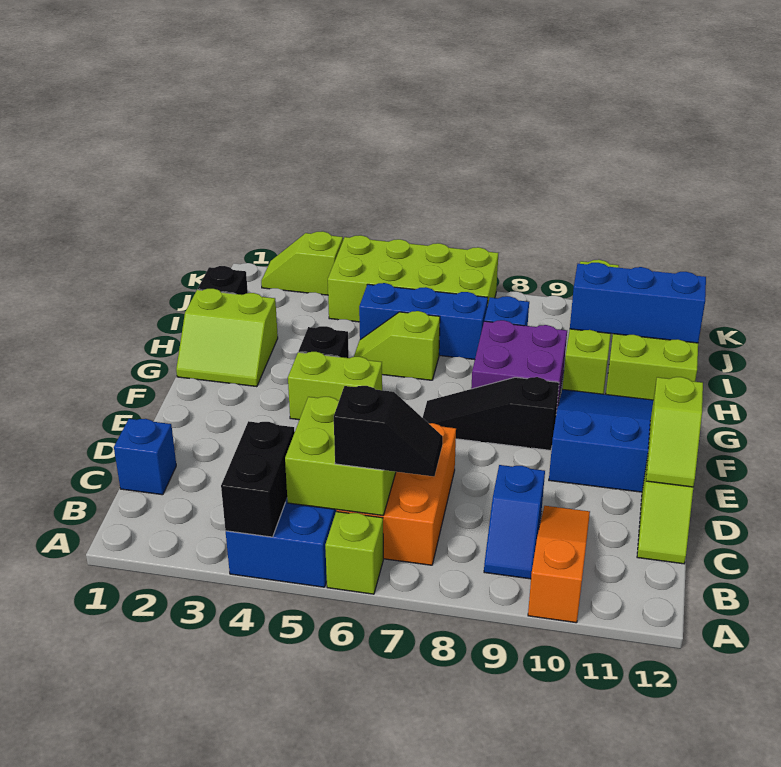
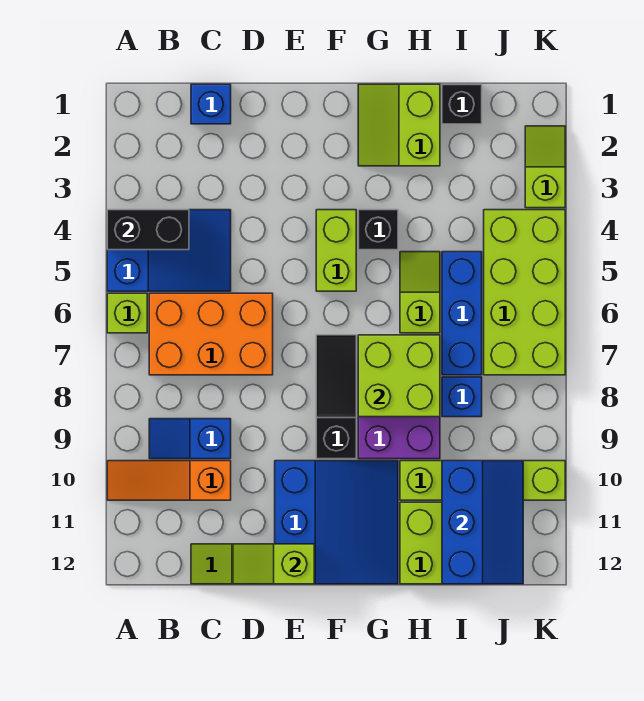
orange 1x3 slope [528,506,590,623] -> orange 1x3 slope turned to [107,461,231,500]
lime 2x2 brick [285,397,396,516] -> lime 2x2 brick moved to [358,335,440,417]
black 1x2 slope [334,386,443,476] -> none

